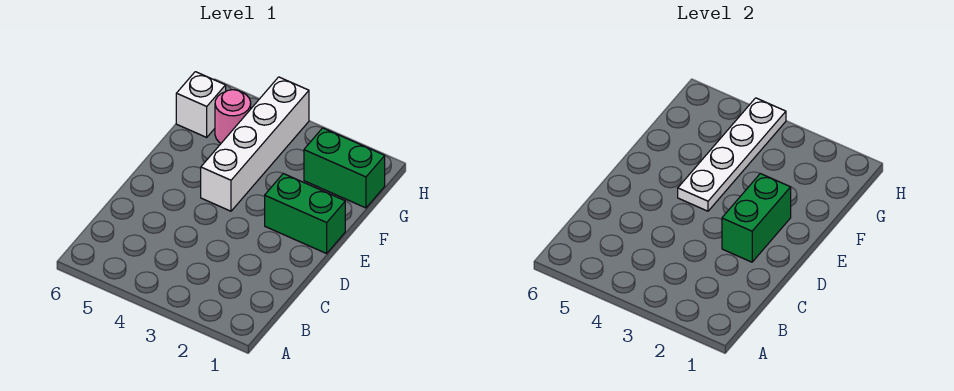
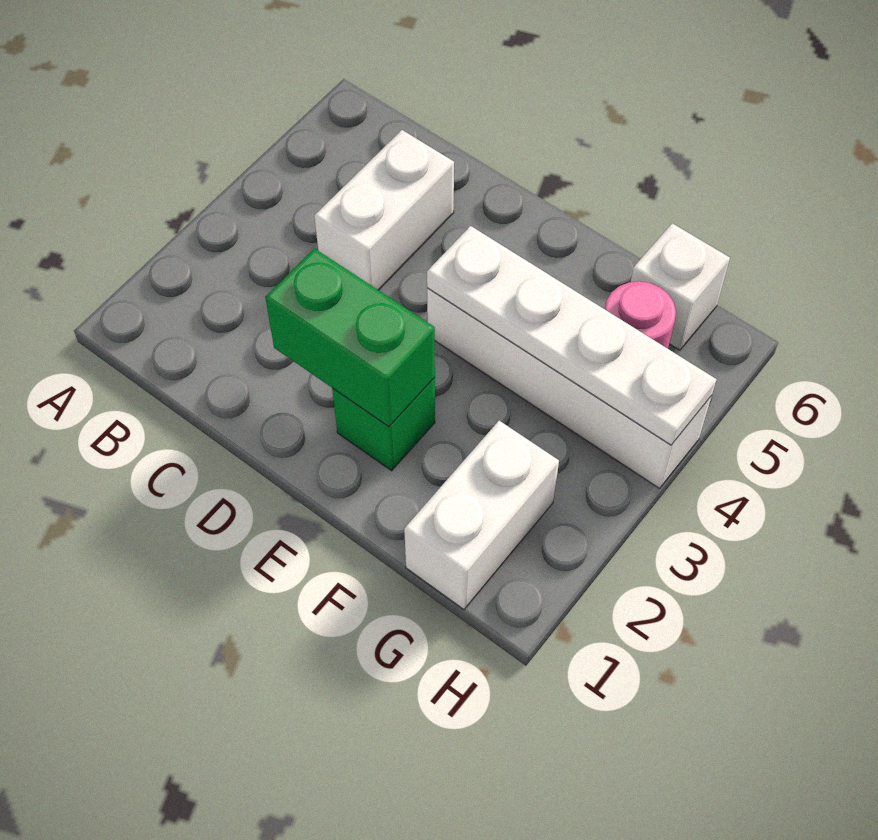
none -> white 1x2 brick [314,130,454,290]
green 1x2 brick [265,174,345,253] -> green 1x1 brick [332,377,435,471]
green 1x2 brick [304,128,385,208] -> white 1x2 brick [404,421,559,609]

